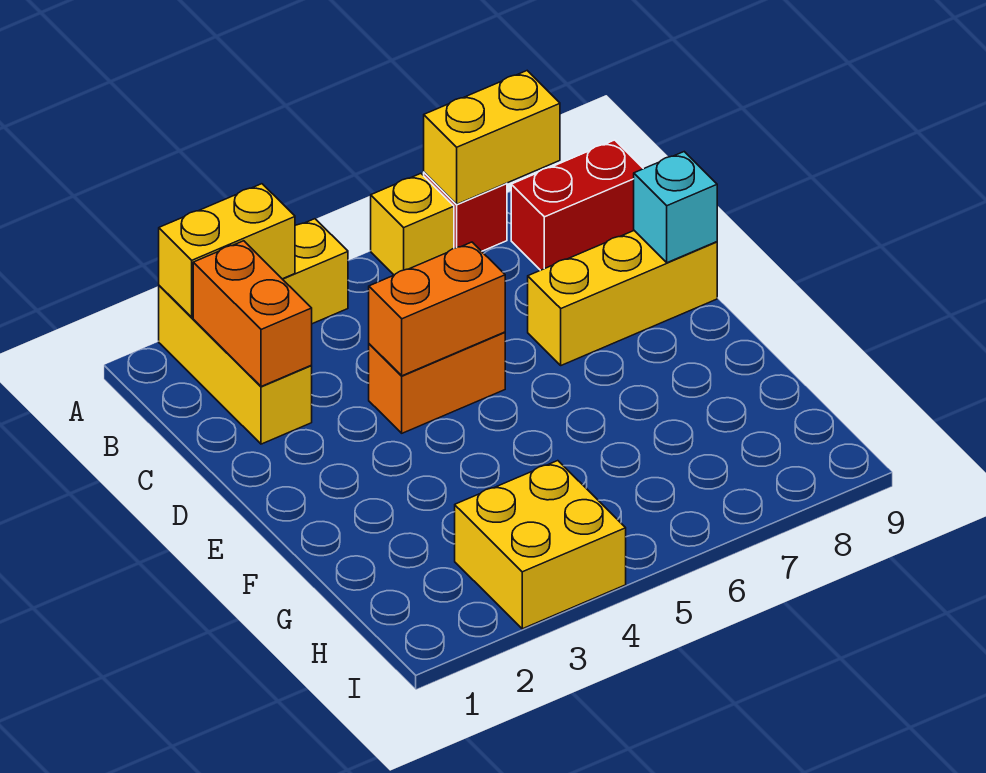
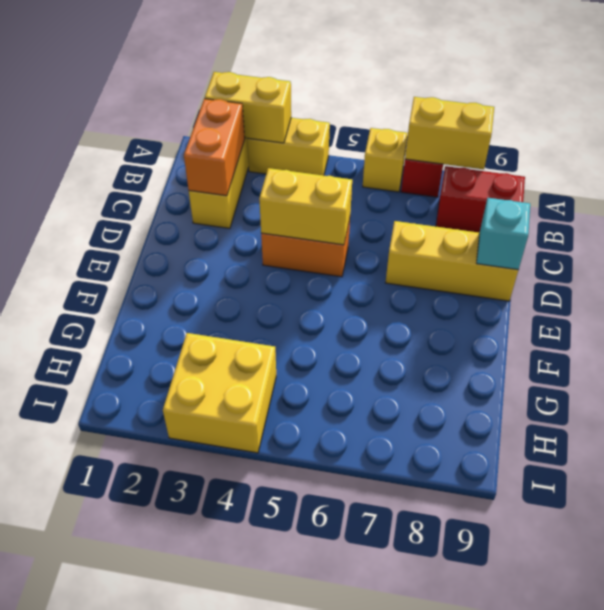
orange 1x2 brick [369,242,505,376] -> yellow 1x2 brick [259,168,352,245]

